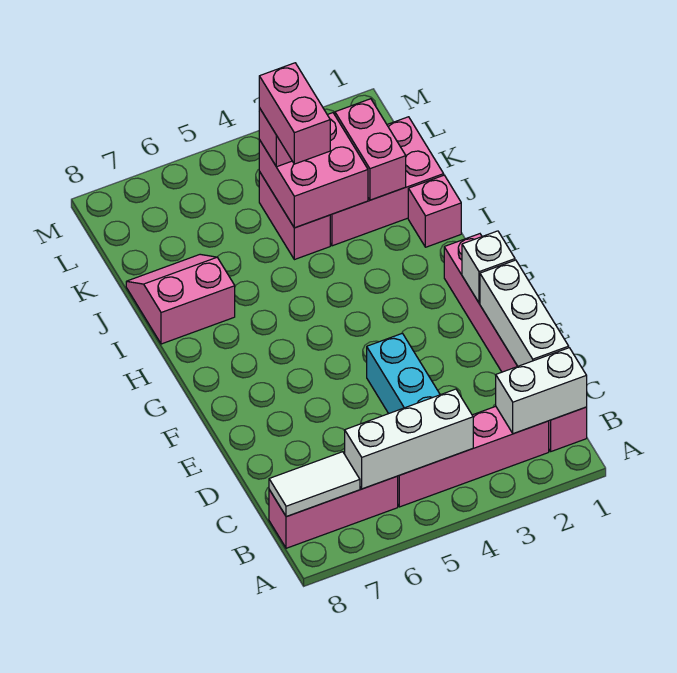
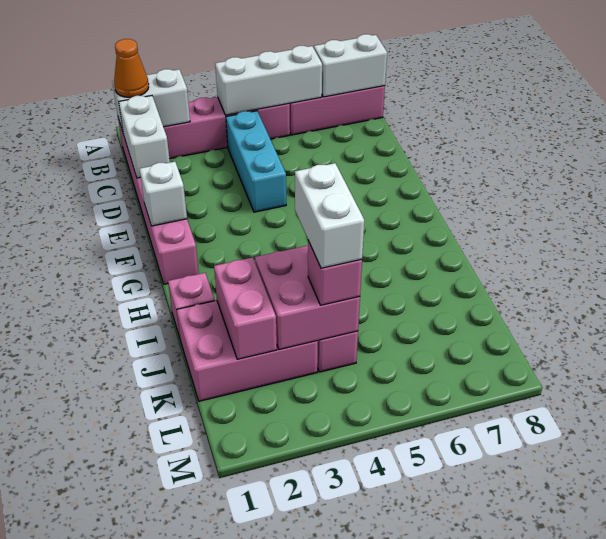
none -> orange 1x1 cone [114,39,149,98]
white 1x2 tile [269,452,360,517] -> white 1x2 brick [314,34,387,97]
white 1x3 brick [480,260,569,366] -> white 1x2 brick [119,96,170,178]
pink 2x2 slope [126,254,235,344] -> none
pink 1x2 brick [259,63,330,164] -> white 1x2 brick [295,163,364,268]

